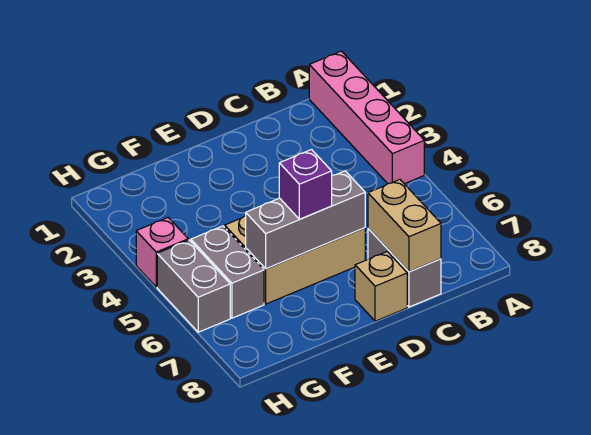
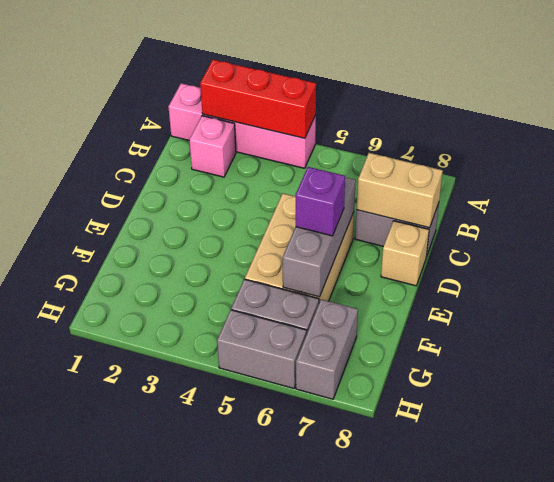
none -> red 1x3 brick [200,60,316,138]
none -> grey 1x2 brick [296,299,358,399]
pink 1x1 brick [136,218,188,287] -> pink 1x1 brick moved to [189,116,236,177]

